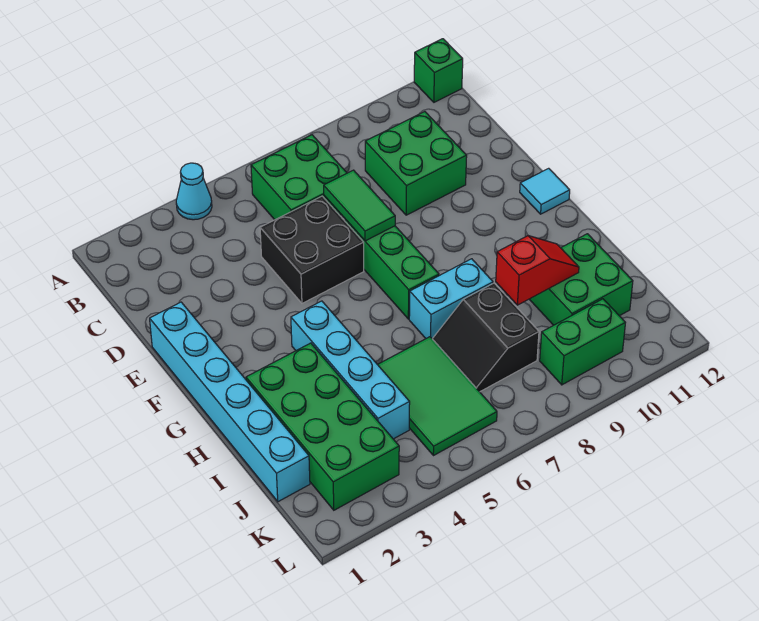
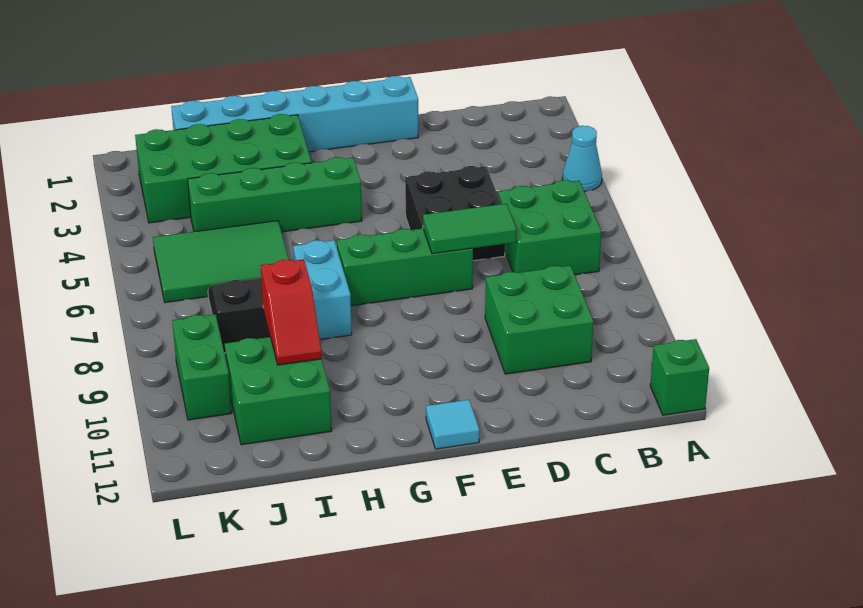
cyan 1x4 brick [291,301,410,439] -> green 1x4 brick [188,157,362,232]

